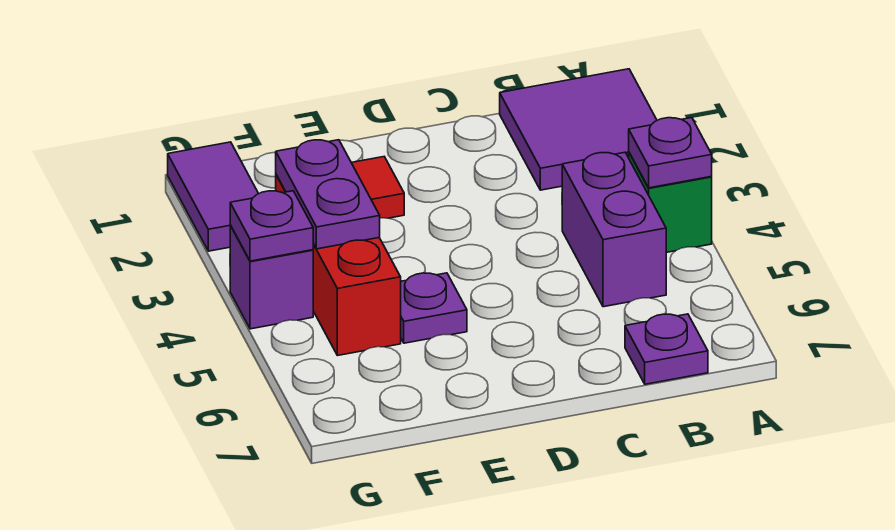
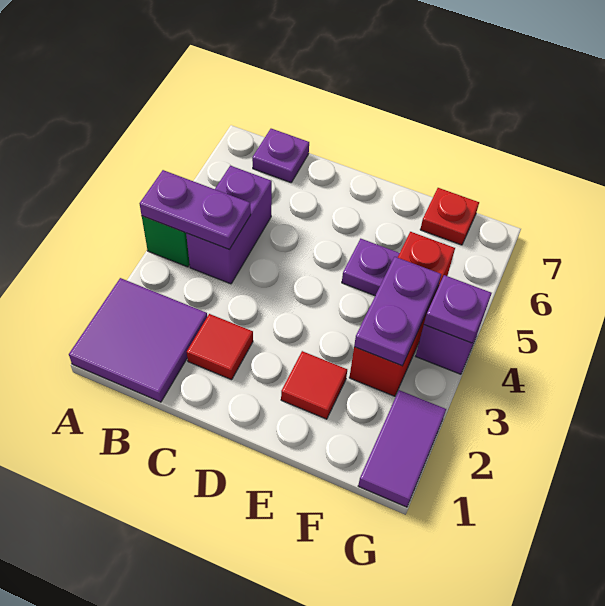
purple 1x1 plate [629,118,712,188] -> purple 1x2 plate [139,170,251,249]
none -> red 1x1 tile [187,314,253,380]
none -> red 1x1 plate [420,188,479,245]

